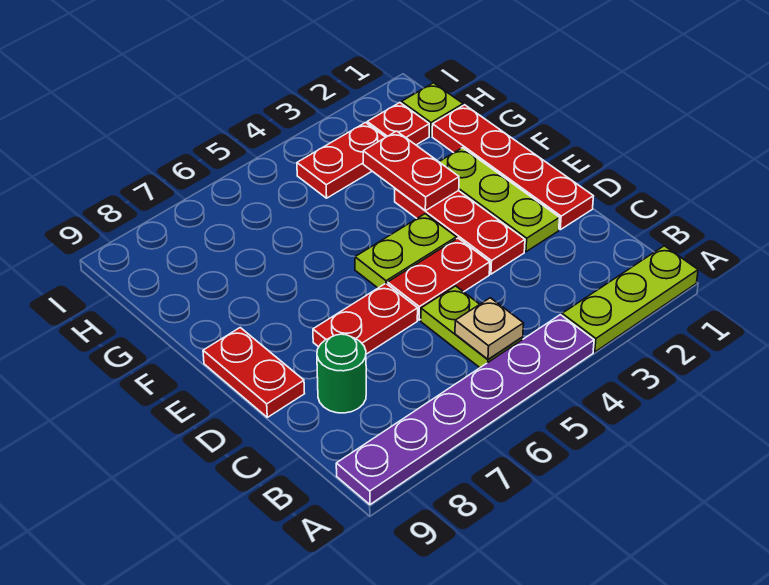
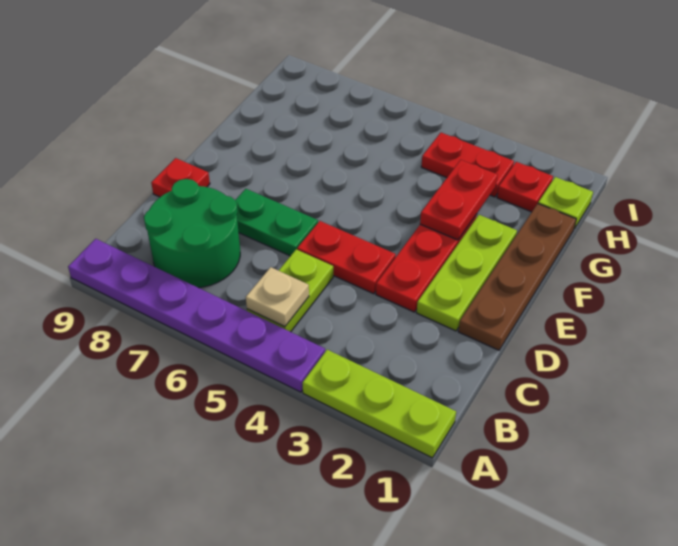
green 1x1 round brick [317,334,366,413] -> green 2x2 round brick [144,179,240,288]
red 1x4 plate [432,105,593,230] -> brown 1x4 plate [458,204,576,350]
red 1x2 plate [313,283,418,354] -> green 1x2 plate [236,189,318,256]
red 1x2 plate [203,328,305,417] -> red 1x1 plate [151,158,210,197]
lime 1x2 plate [355,214,456,288] -> none

